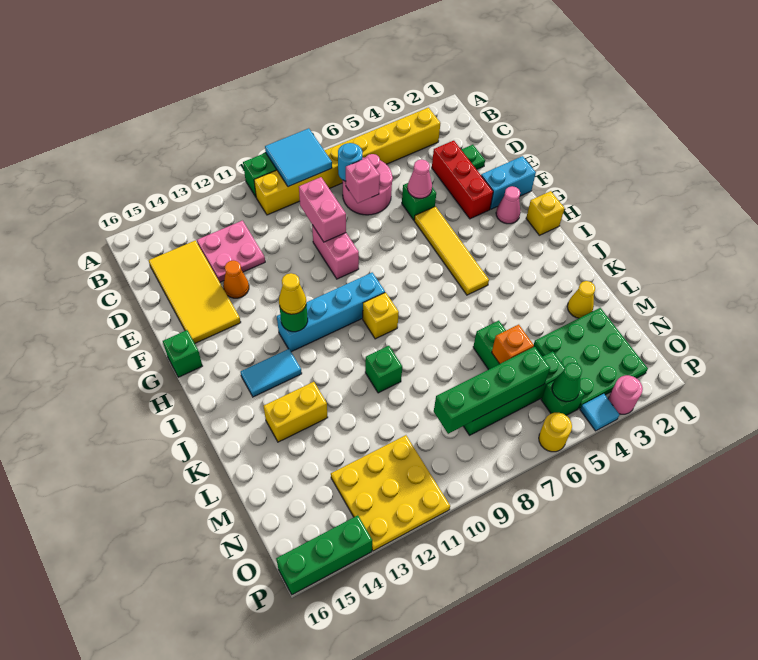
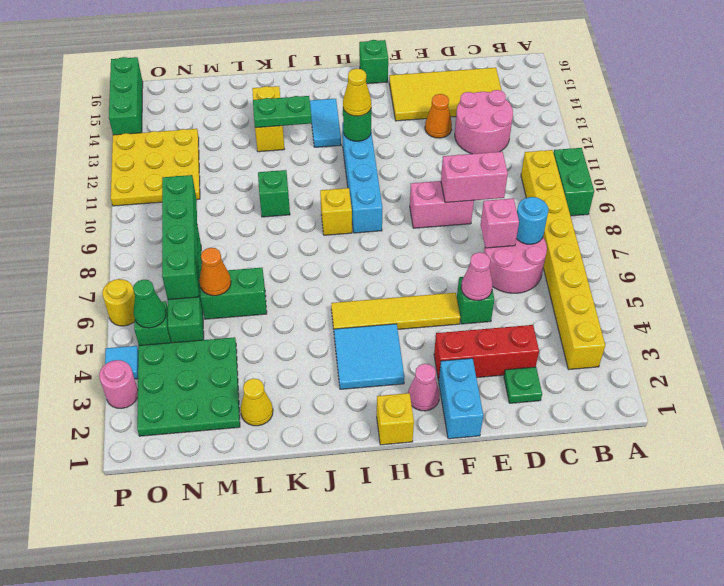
cyan 2x2 tile [265,128,332,187] -> cyan 2x2 tile moved to [334,324,404,389]
pink 2x2 plate [197,221,265,282] -> pink 2x2 round brick [455,90,513,154]
none -> green 1x2 plate [253,96,312,128]
orange 1x1 brick [492,325,534,364] -> orange 1x1 cone [199,248,231,296]

